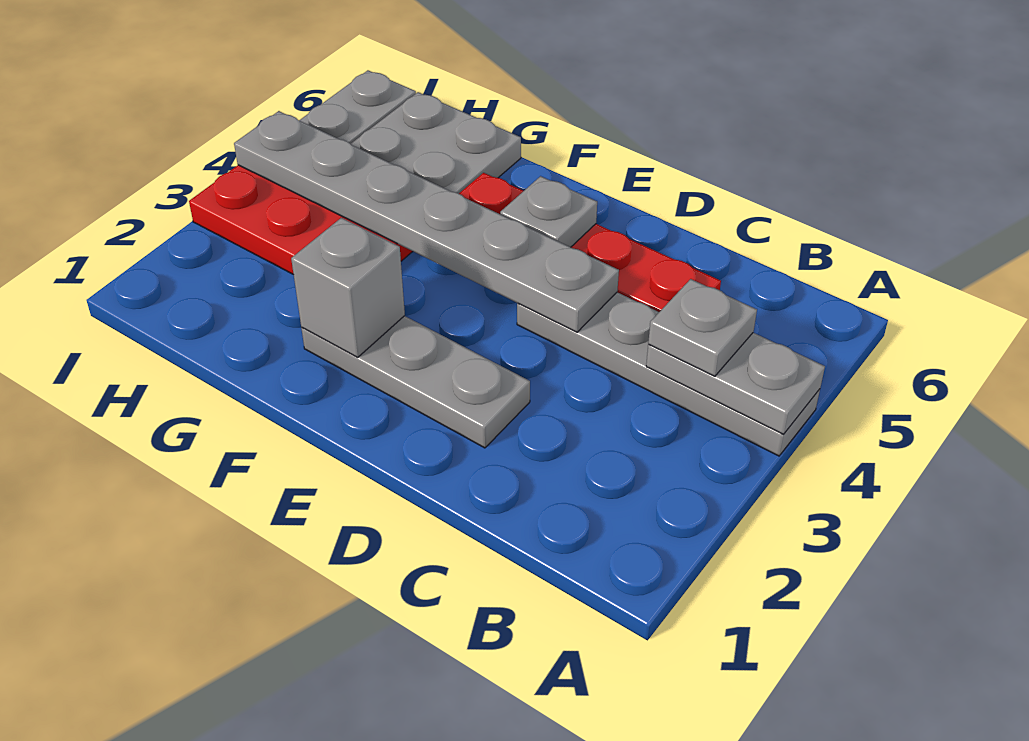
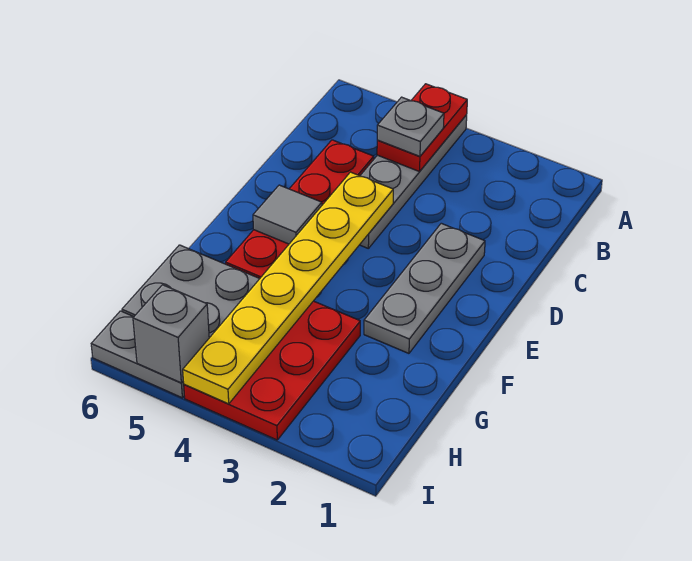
grey 1x2 plate [646,333,825,434] -> red 1x2 plate [377,84,467,172]
grey 1x6 plate [234,111,619,332] -> yellow 1x6 plate [183,172,393,404]
grey 1x1 plate [500,176,597,247] -> grey 1x1 tile [253,185,322,244]
grey 1x1 brick [291,218,405,357] -> grey 1x1 brick moved to [133,285,209,383]

